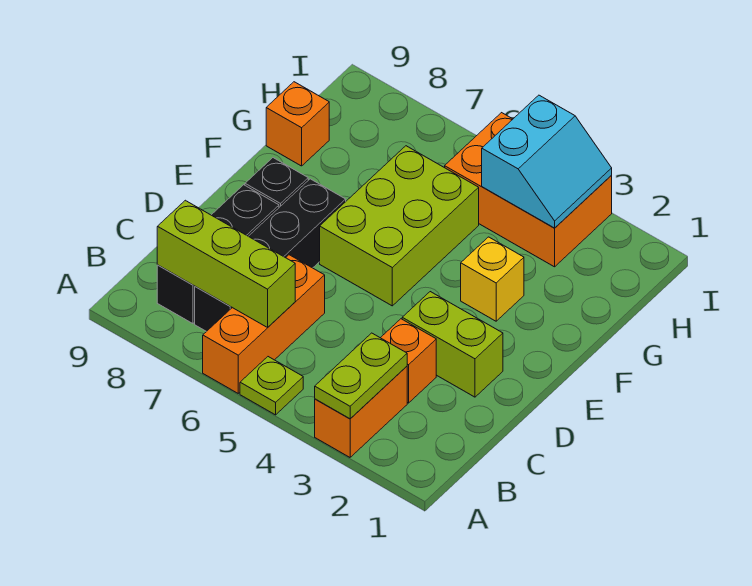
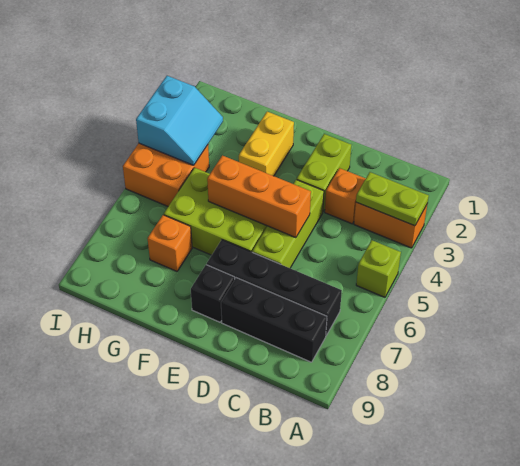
lime 1x1 plate [240,357,303,415] -> lime 1x1 brick [356,240,401,297]
orange 1x3 brick [203,255,325,393] -> orange 1x3 brick moved to [207,155,311,238]
lime 1x3 brick [157,200,295,327] -> lime 1x3 brick moved to [252,180,324,268]
yellow 1x1 brick [461,237,524,321] -> yellow 1x2 brick [239,112,294,176]
orange 1x1 brick [266,82,329,166] -> orange 1x1 brick moved to [147,215,192,271]
orange 2x3 brick [445,113,612,267] -> orange 2x2 brick [123,143,209,206]
cyan 2x2 slope [482,95,612,228] -> cyan 2x2 slope turned to [136,76,223,165]

